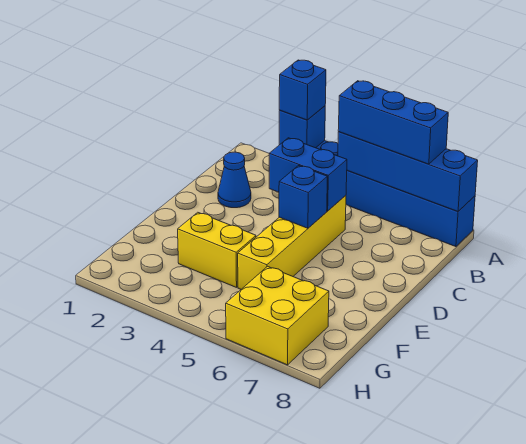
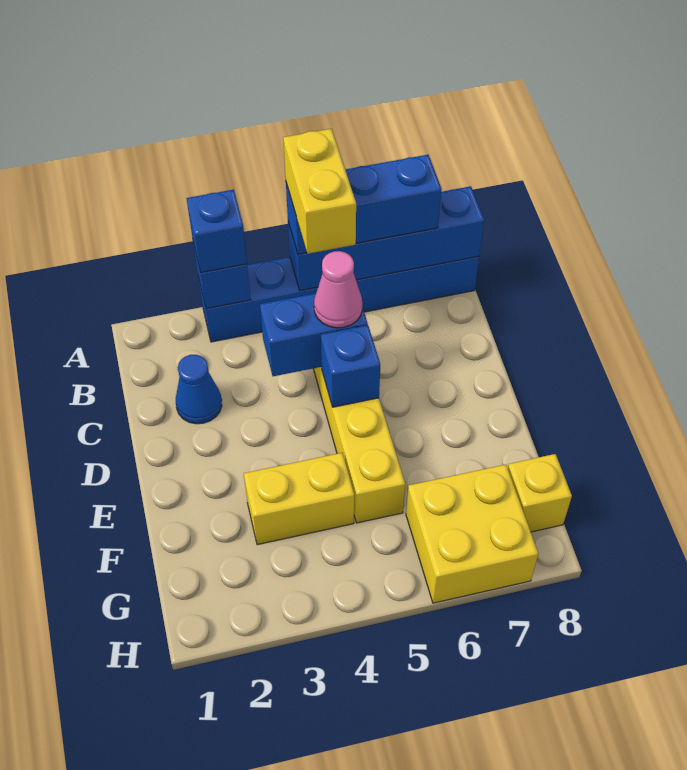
none -> yellow 1x2 brick [283,129,356,254]
none -> pink 1x1 cone [314,251,362,328]
none -> yellow 1x1 brick [508,454,572,532]

